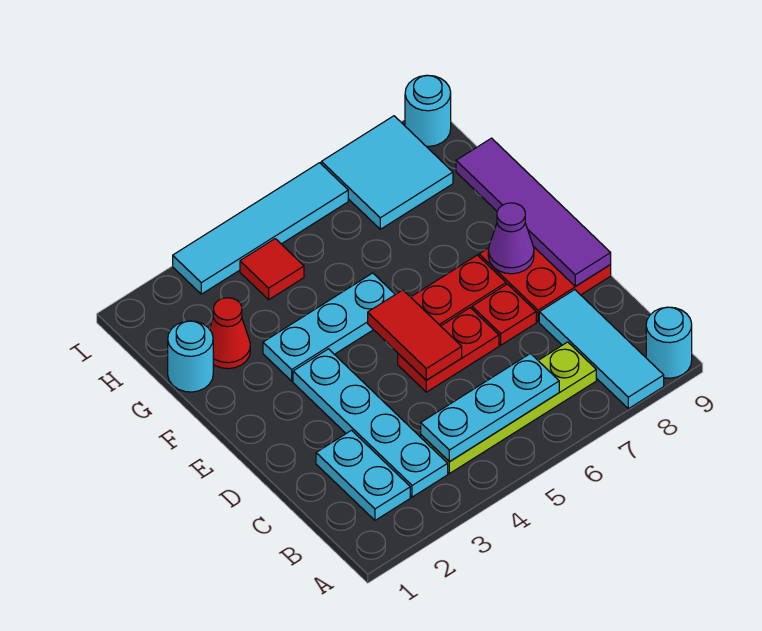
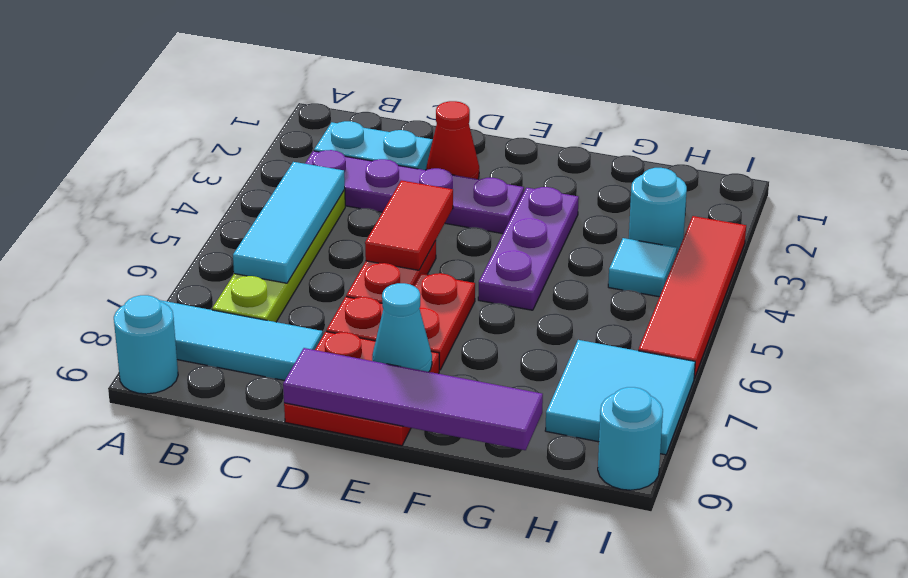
cyan 1x4 plate [293,349,448,497] -> purple 1x4 plate [305,150,524,234]
cyan 1x3 plate [421,354,559,462] -> cyan 1x3 tile [233,162,345,283]
red 1x2 tile [368,290,462,380] -> red 1x2 tile turned to [365,180,453,270]
purple 1x1 cone [488,203,534,274] -> cyan 1x1 cone [372,283,432,372]
cyan 1x3 plate [263,273,395,381] -> purple 1x3 plate [478,187,579,310]
cyan 1x1 round brick [168,321,213,392] -> cyan 1x1 round brick moved to [629,168,687,255]
red 1x1 cone [210,298,250,369] -> red 1x1 cone moved to [426,101,479,179]
red 1x1 tile [240,239,304,300] -> cyan 1x1 tile [608,238,677,297]
cyan 1x4 tile [173,163,348,294] -> red 1x4 tile [638,216,746,378]

